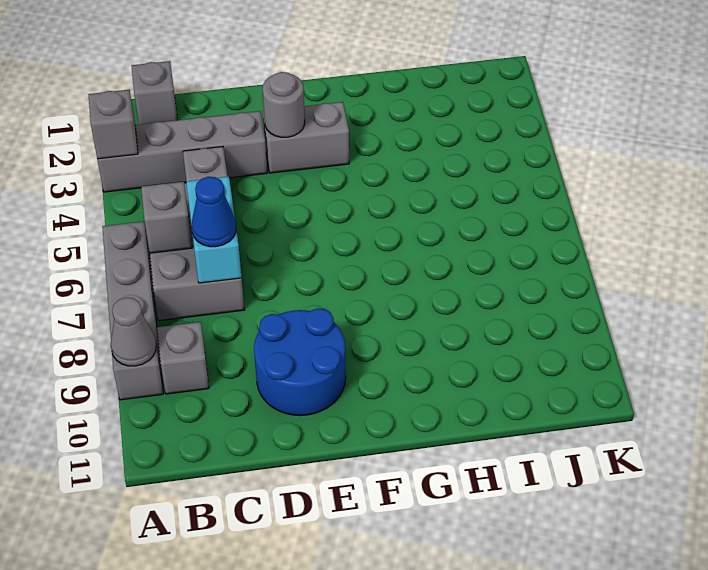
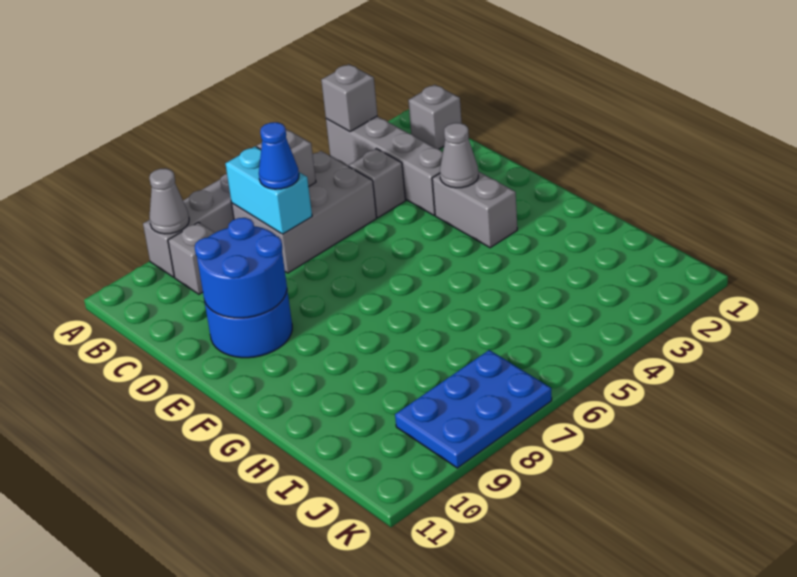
cyan 1x2 brick [186,176,242,283] -> cyan 1x2 brick turned to [226,146,312,234]
none -> blue 2x2 round brick [195,218,287,318]
grey 1x1 round brick [263,72,305,137] -> grey 1x1 cone [440,123,478,188]
none -> blue 2x3 plate [395,350,552,468]

